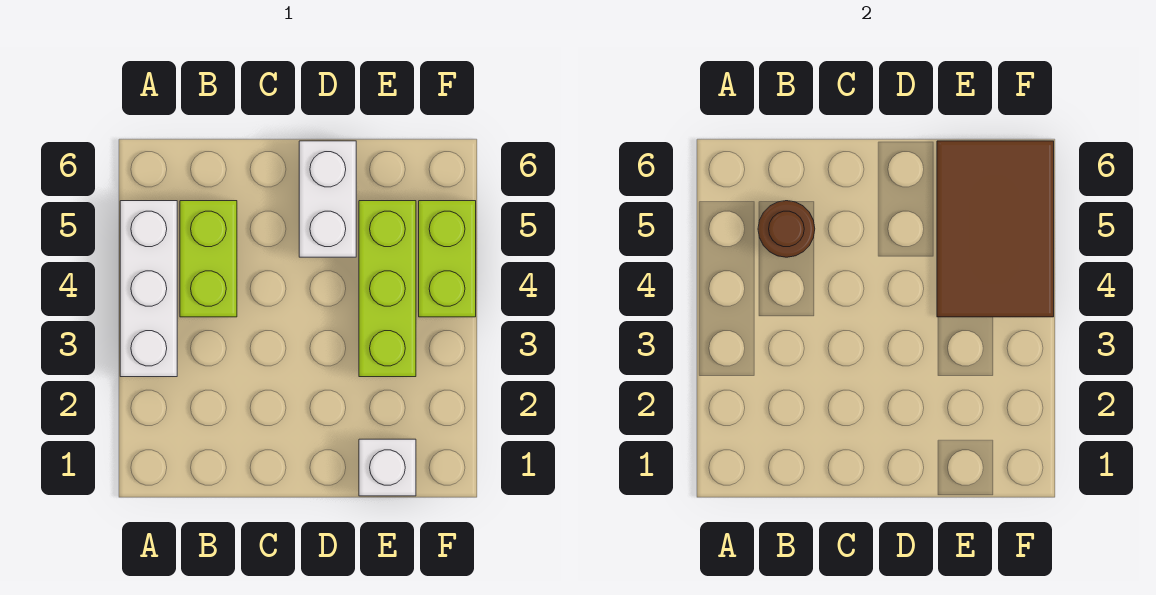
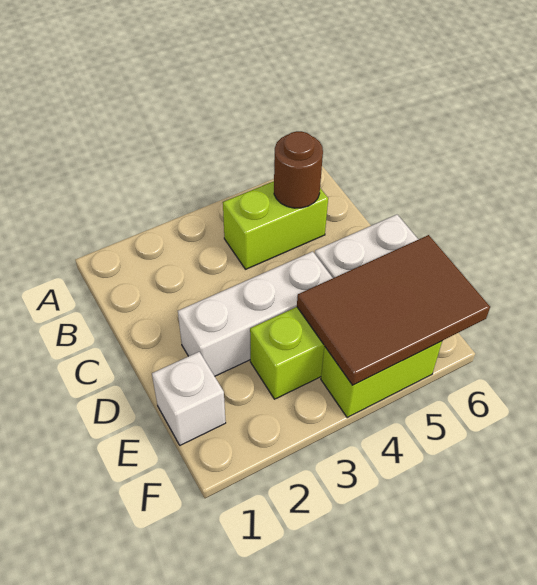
white 1x3 brick [120,201,177,377] -> white 1x3 brick moved to [178,252,333,376]

